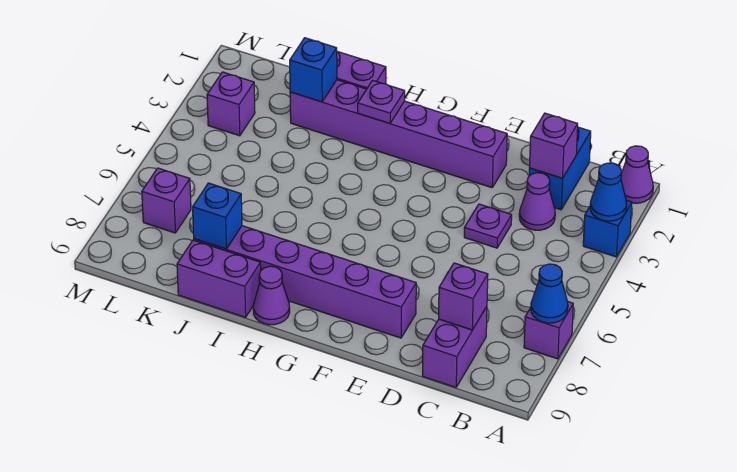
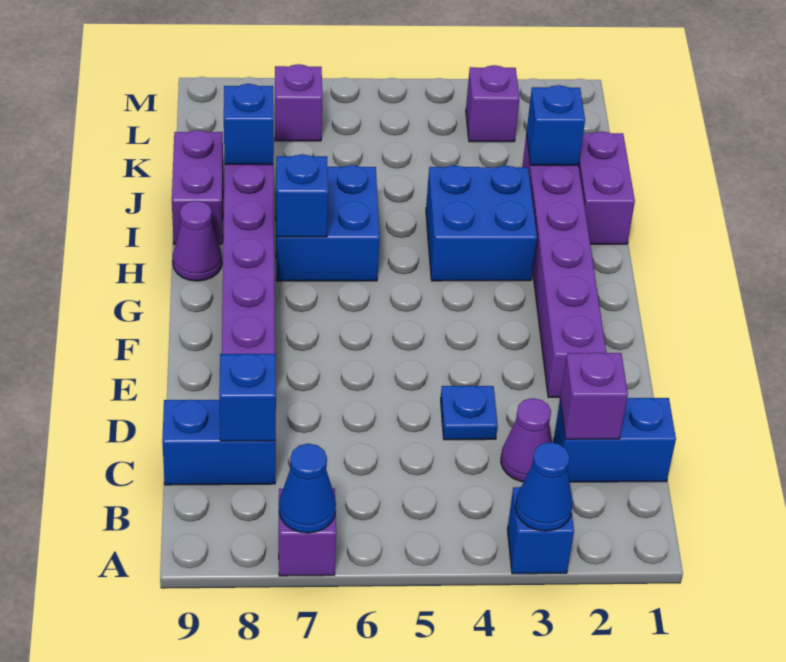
purple 1x1 cone [621,146,653,203] -> none
purple 1x2 brick [422,307,487,387] -> blue 1x2 brick [162,400,276,485]
purple 1x1 brick [439,263,488,330] -> blue 1x1 brick [219,353,276,441]
purple 1x1 plate [464,204,512,248] -> blue 1x1 plate [441,386,497,440]
purple 1x1 plate [358,80,405,123] -> none
none -> blue 2x2 brick [426,165,537,281]
none -> blue 2x2 brick [276,165,380,281]
none -> blue 1x1 brick [276,154,328,237]

